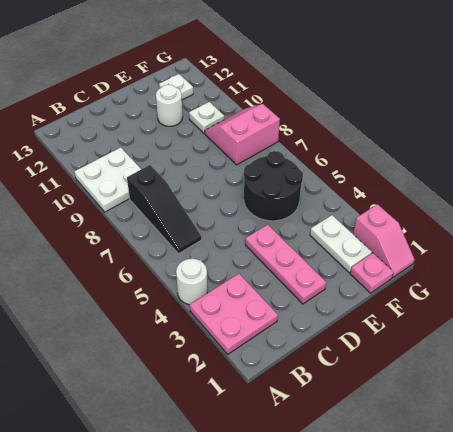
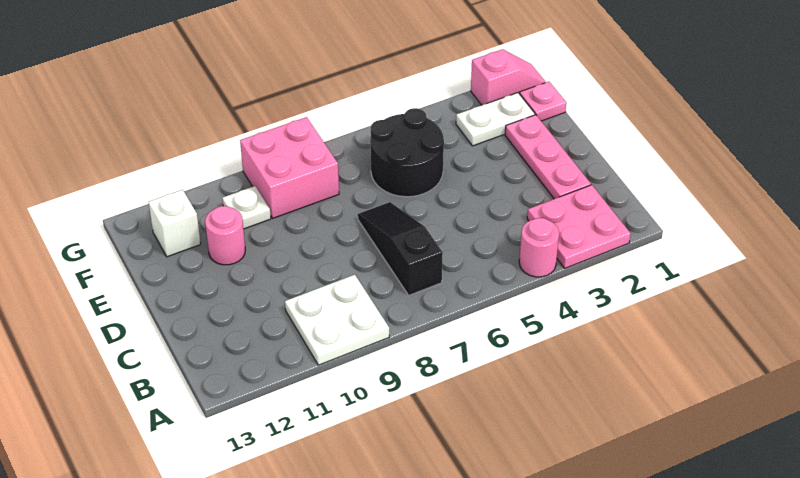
white 1x1 round brick [176,259,207,305] -> pink 1x1 round brick [519,218,559,277]
black 1x3 slope [127,165,202,254] -> black 1x3 slope turned to [358,202,443,295]
pink 1x3 plate [245,225,326,304] -> pink 1x3 plate turned to [505,115,591,199]
white 1x1 round brick [156,85,183,126] -> pink 1x1 round brick [205,206,245,265]
pink 2x2 slope [205,104,280,165] -> pink 2x2 brick [240,117,339,218]
white 1x1 plate [159,74,193,100] -> white 1x1 brick [149,190,201,257]

